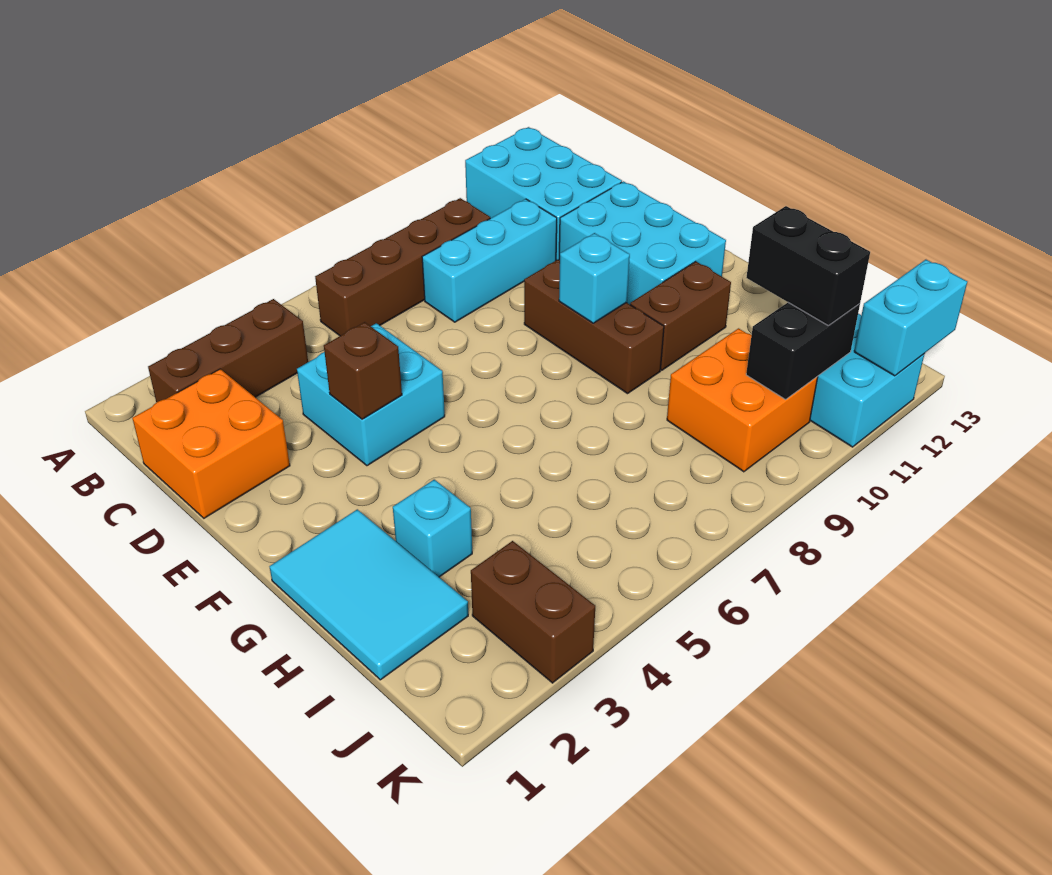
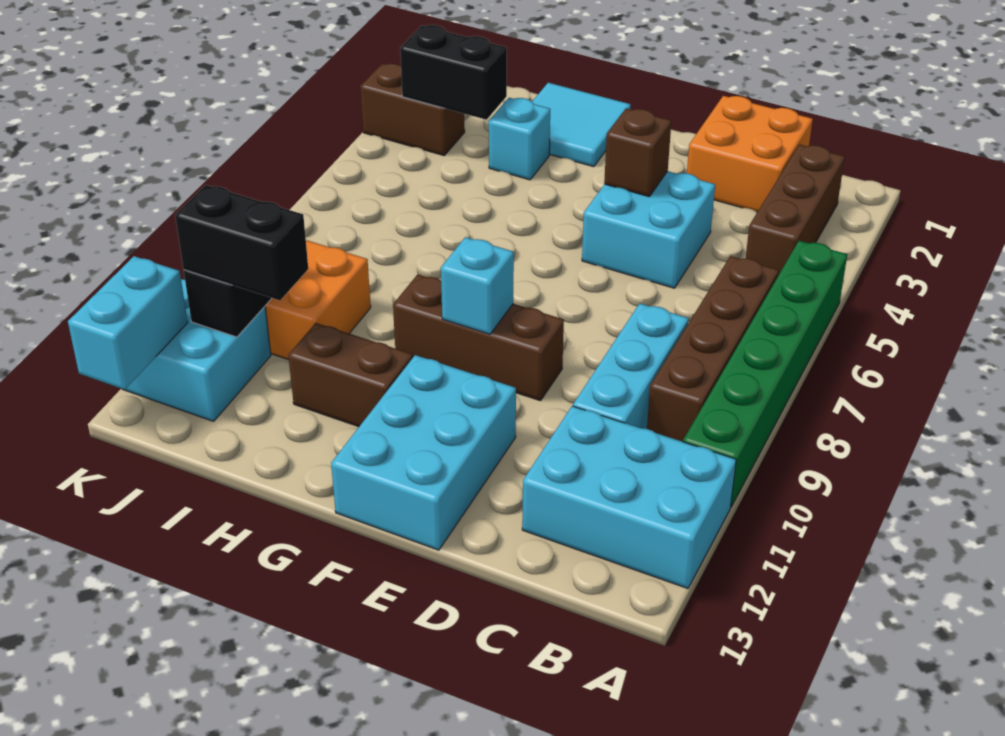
none -> green 1x6 brick [683,241,847,507]
cyan 2x3 brick [559,181,726,304] -> cyan 2x3 brick turned to [331,355,516,550]
cyan 2x3 tile [270,509,468,680] -> cyan 2x2 tile [532,83,631,167]
brown 1x2 brick [630,261,731,370] -> brown 1x2 brick turned to [288,323,413,427]
none -> black 1x2 brick [400,25,507,120]

